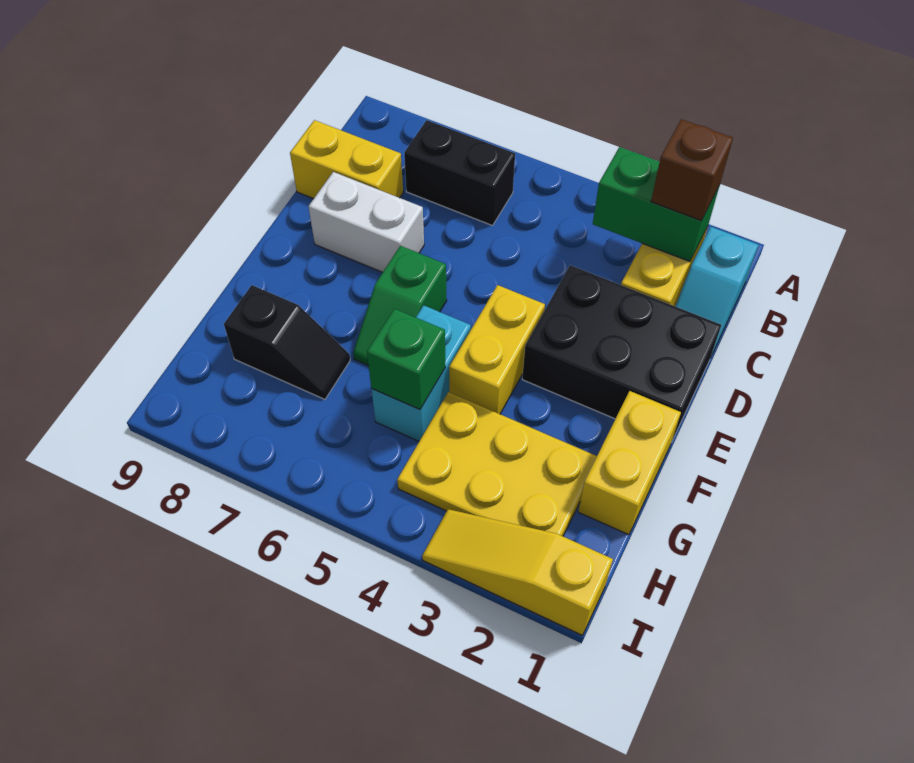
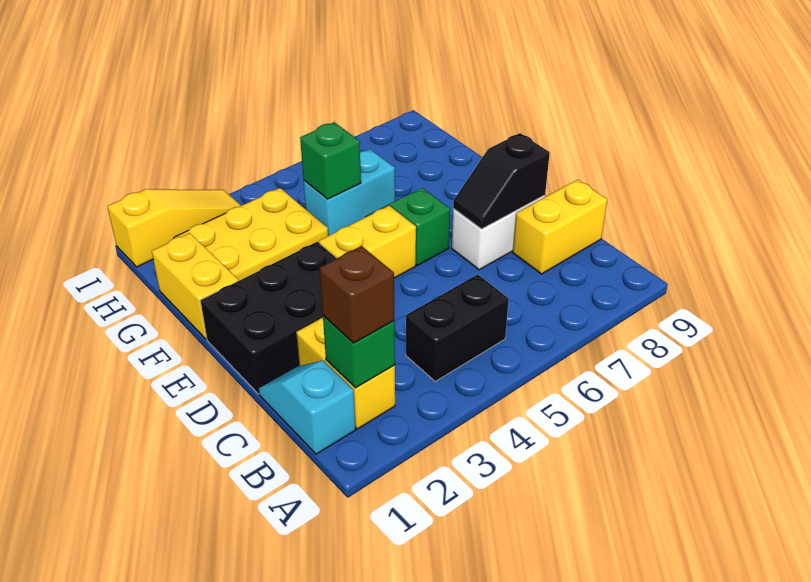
green 1x2 brick [593,147,720,262] -> green 1x1 brick [323,316,395,388]
black 1x2 brick [404,120,515,226] -> black 1x2 brick moved to [406,274,509,381]
yellow 1x2 brick [449,285,545,414] -> yellow 1x2 brick turned to [319,206,416,278]
cyan 1x2 brick [371,305,471,441] -> cyan 1x2 brick turned to [304,149,395,236]
black 1x2 slope [224,285,350,399] -> black 1x2 slope moved to [453,133,550,229]

